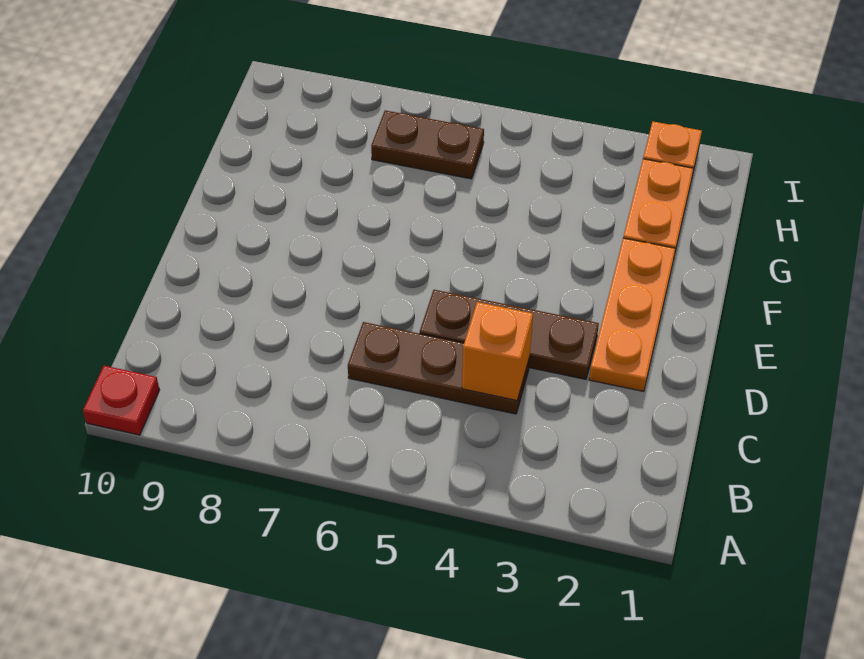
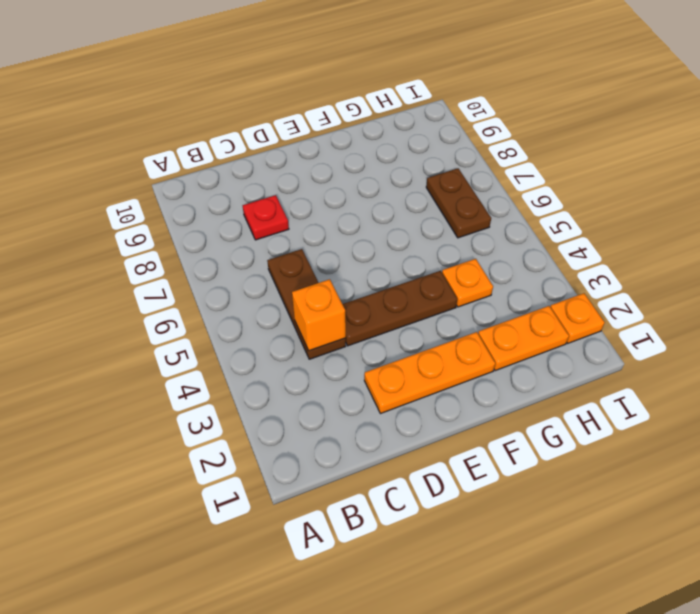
red 1x1 plate [83,366,159,435] -> red 1x1 plate moved to [243,195,289,240]
brown 1x3 plate [420,290,599,379] -> brown 1x3 plate turned to [343,271,457,346]
none -> orange 1x1 plate [442,259,493,307]

